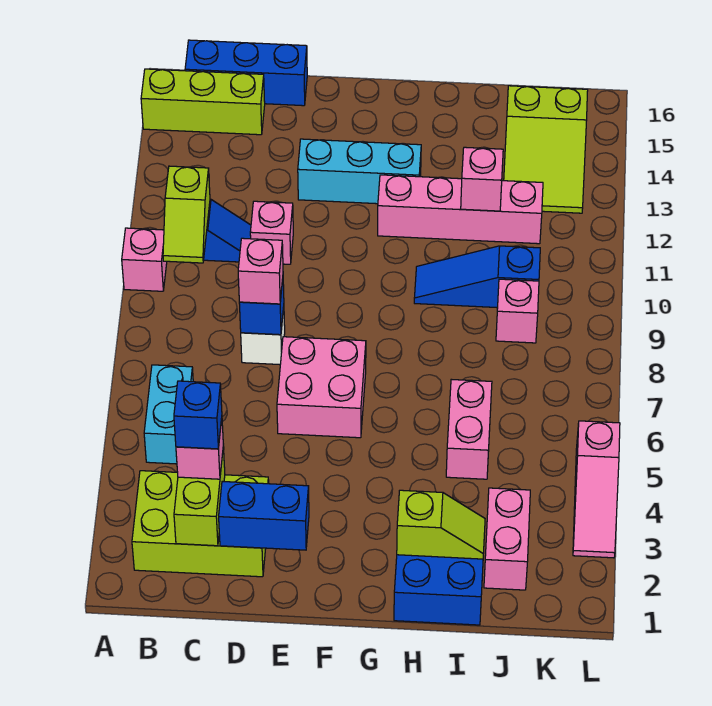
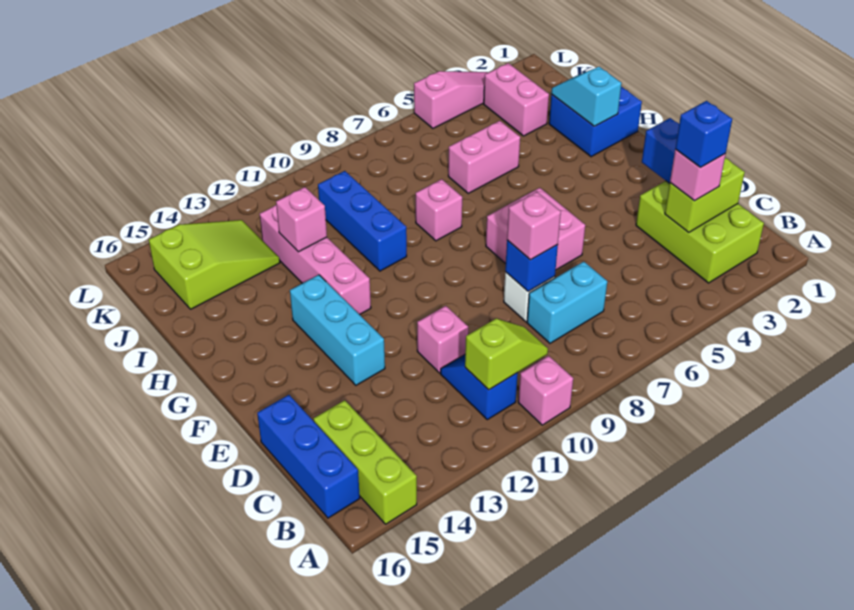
cyan 1x2 brick [144,365,193,464] -> cyan 1x2 brick moved to [527,262,607,343]
lime 1x2 slope [397,490,485,559] -> cyan 1x2 slope [551,67,621,126]
blue 1x3 slope [414,246,540,308] -> blue 1x3 brick [318,171,407,271]
pink 1x2 brick [484,488,530,590] -> pink 1x2 brick turned to [484,63,549,136]
pink 1x1 brick [496,279,539,343] -> pink 1x1 brick moved to [416,179,462,241]

